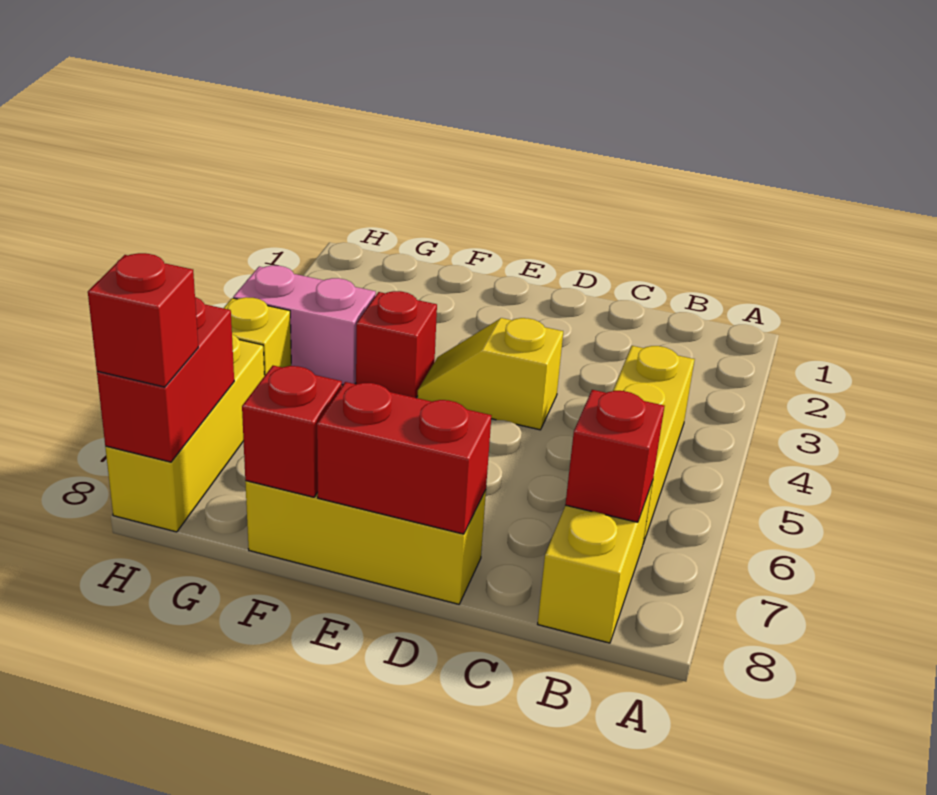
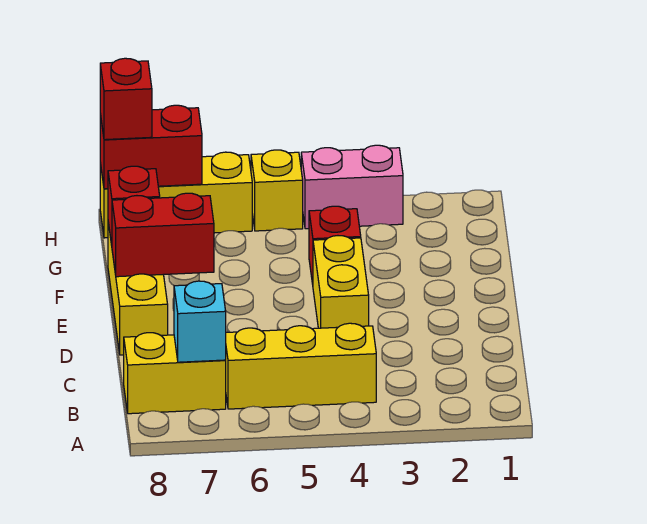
red 1x1 brick [565,390,664,522] -> cyan 1x1 brick [174,281,226,362]
yellow 1x2 slope [418,318,563,430] -> yellow 1x2 brick [313,236,369,328]
red 1x2 brick [317,382,491,534] -> red 1x2 brick turned to [112,193,214,277]
pink 1x2 brick [233,265,376,385] -> pink 1x2 brick turned to [301,145,403,229]

